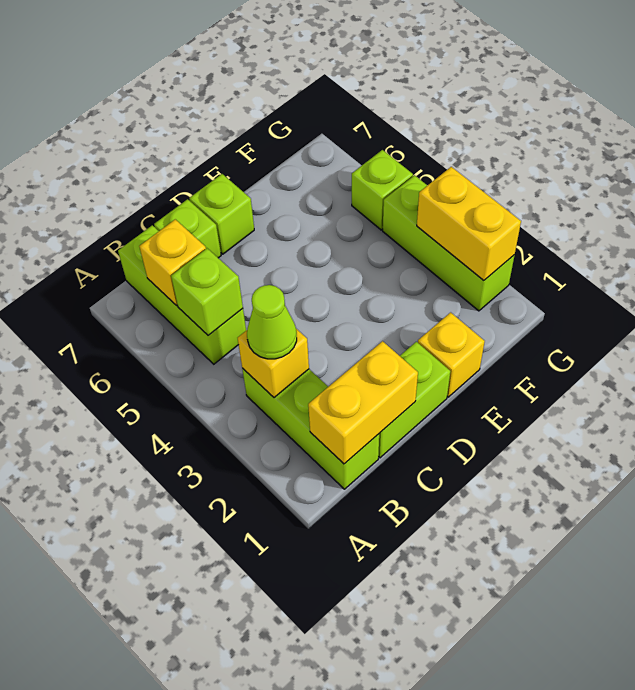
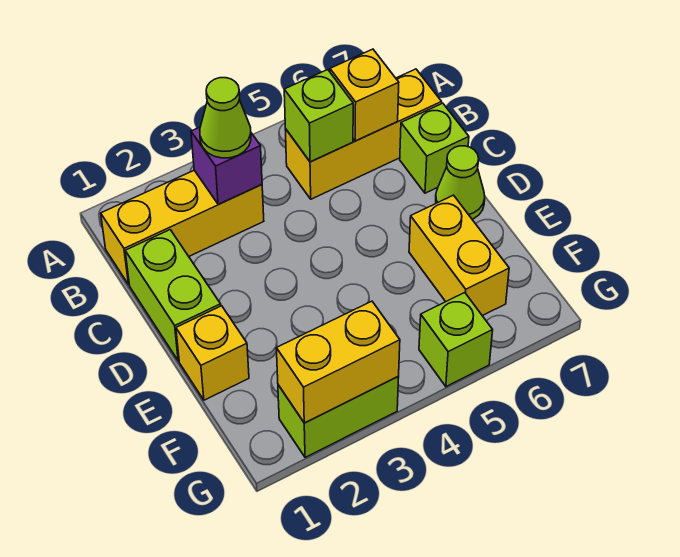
lime 1x3 brick [242,368,379,489] -> yellow 1x3 brick [101,170,264,284]
yellow 1x2 brick [308,341,418,464] -> yellow 1x2 brick moved to [409,195,509,316]
yellow 1x1 brick [238,329,309,398] -> purple 1x1 brick [191,127,262,204]
lime 1x3 brick [118,225,246,364] -> yellow 1x3 brick [285,69,442,199]
lime 1x1 brick [189,174,254,254] -> lime 1x1 cone [436,146,485,219]
lime 1x3 brick [383,175,515,311] -> lime 1x2 brick [278,377,399,457]

